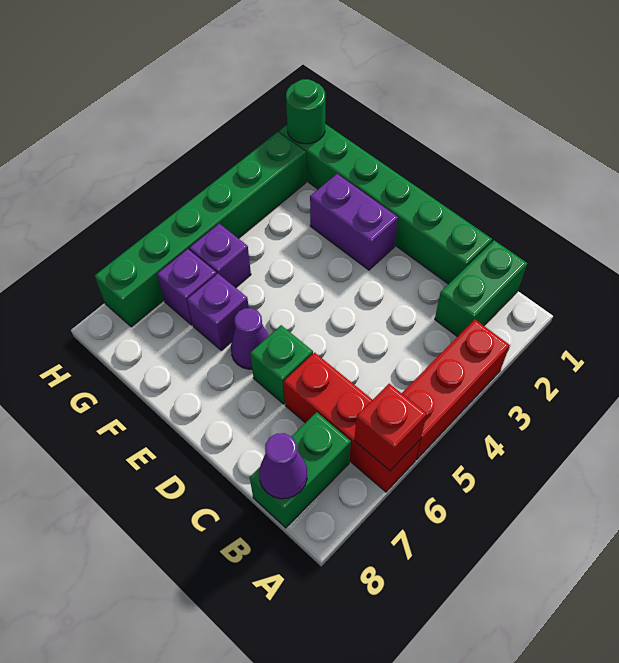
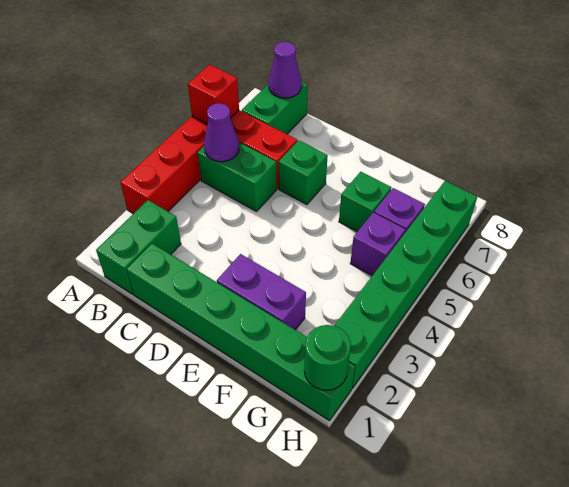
none -> green 1x2 brick [197,142,277,211]
purple 1x1 cone [231,308,269,369] -> purple 1x1 cone moved to [204,103,239,162]
purple 1x1 brick [187,274,249,350] -> green 1x1 brick [339,172,391,232]

